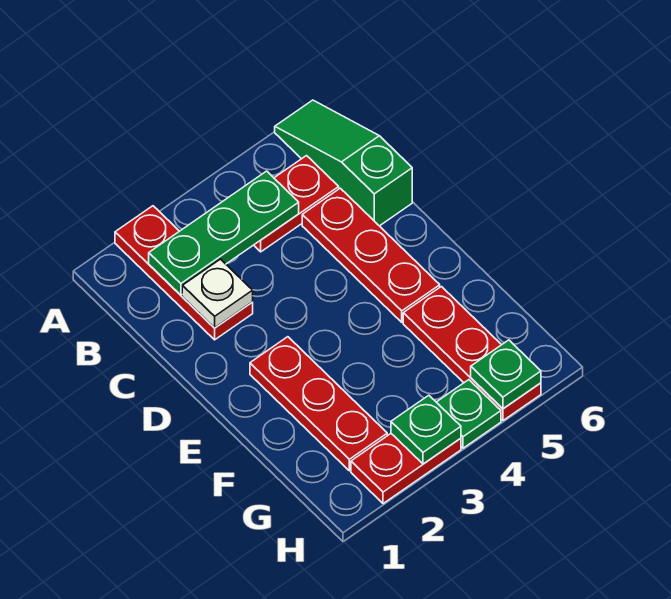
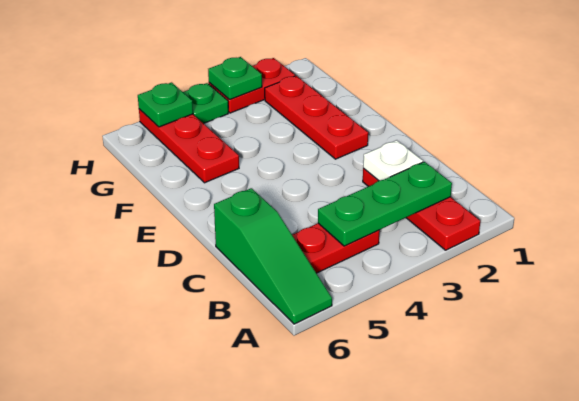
red 1x3 plate [302,188,440,322] -> none

